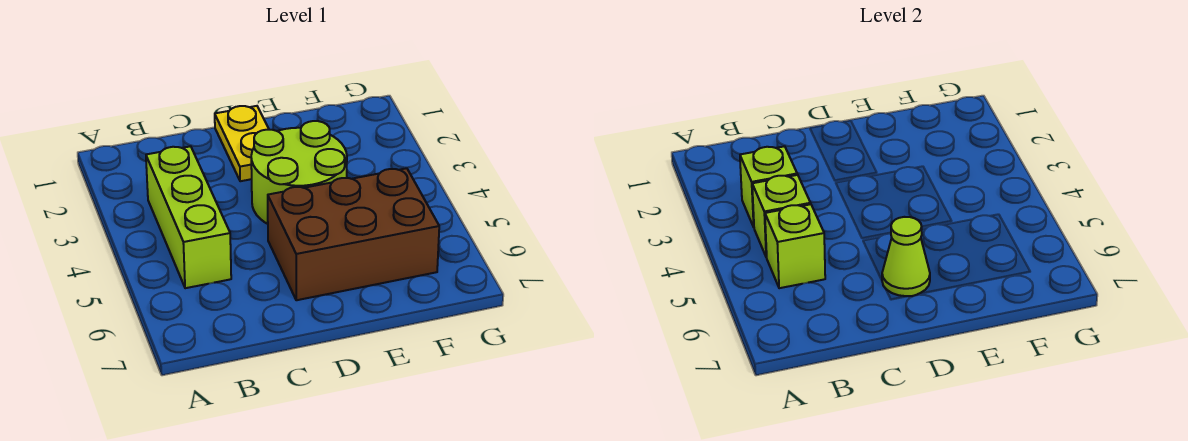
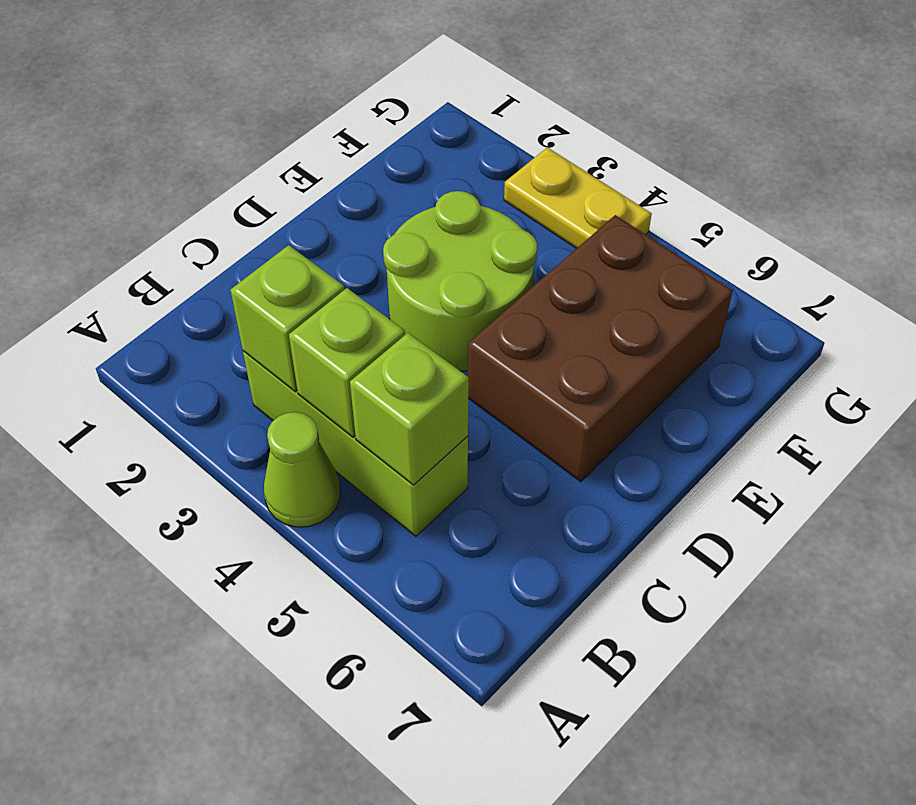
yellow 1x2 plate [215,106,269,181] -> yellow 1x2 plate moved to [504,147,652,248]
lime 1x1 cone [882,217,930,296] -> lime 1x1 cone moved to [264,412,340,527]

